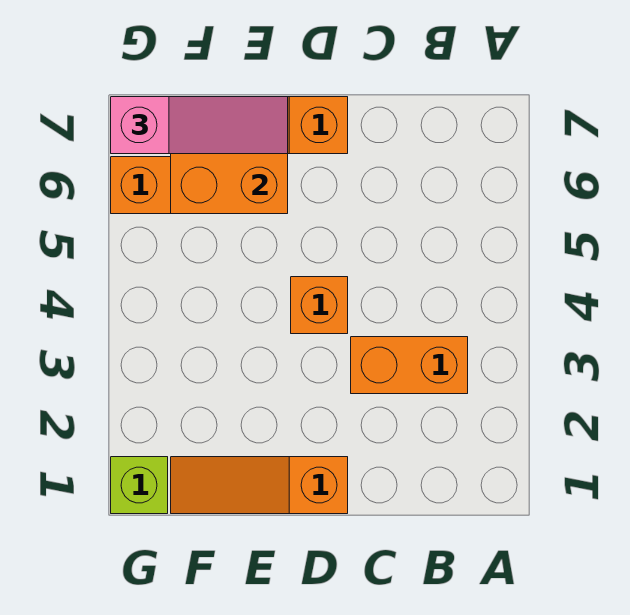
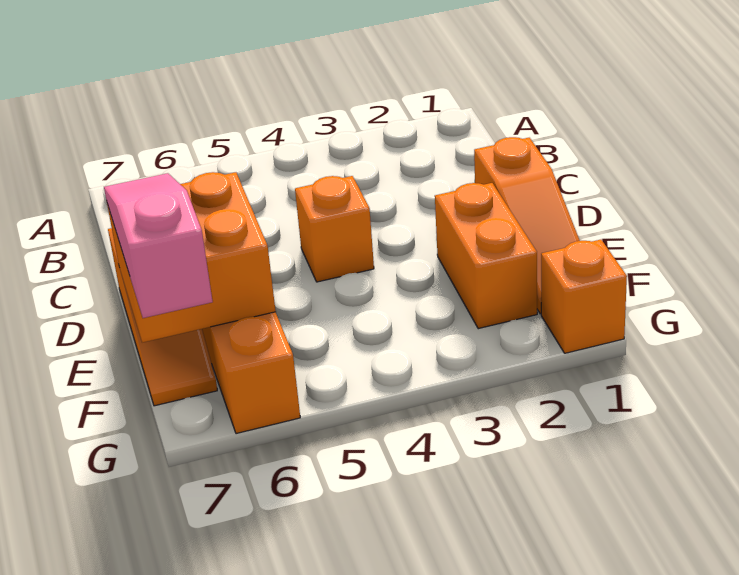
orange 1x2 brick [351,337,468,394] -> orange 1x2 brick moved to [435,183,537,329]
lime 1x1 brick [111,457,168,514] -> orange 1x1 brick [541,240,627,353]

